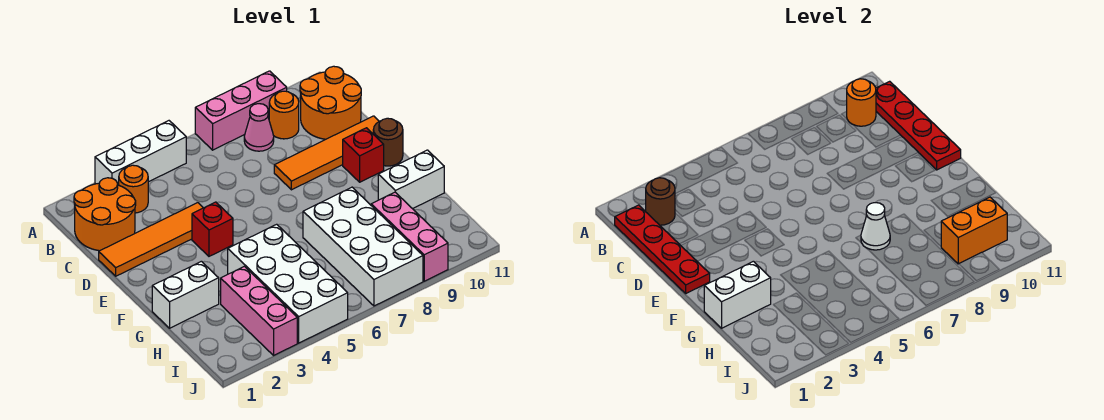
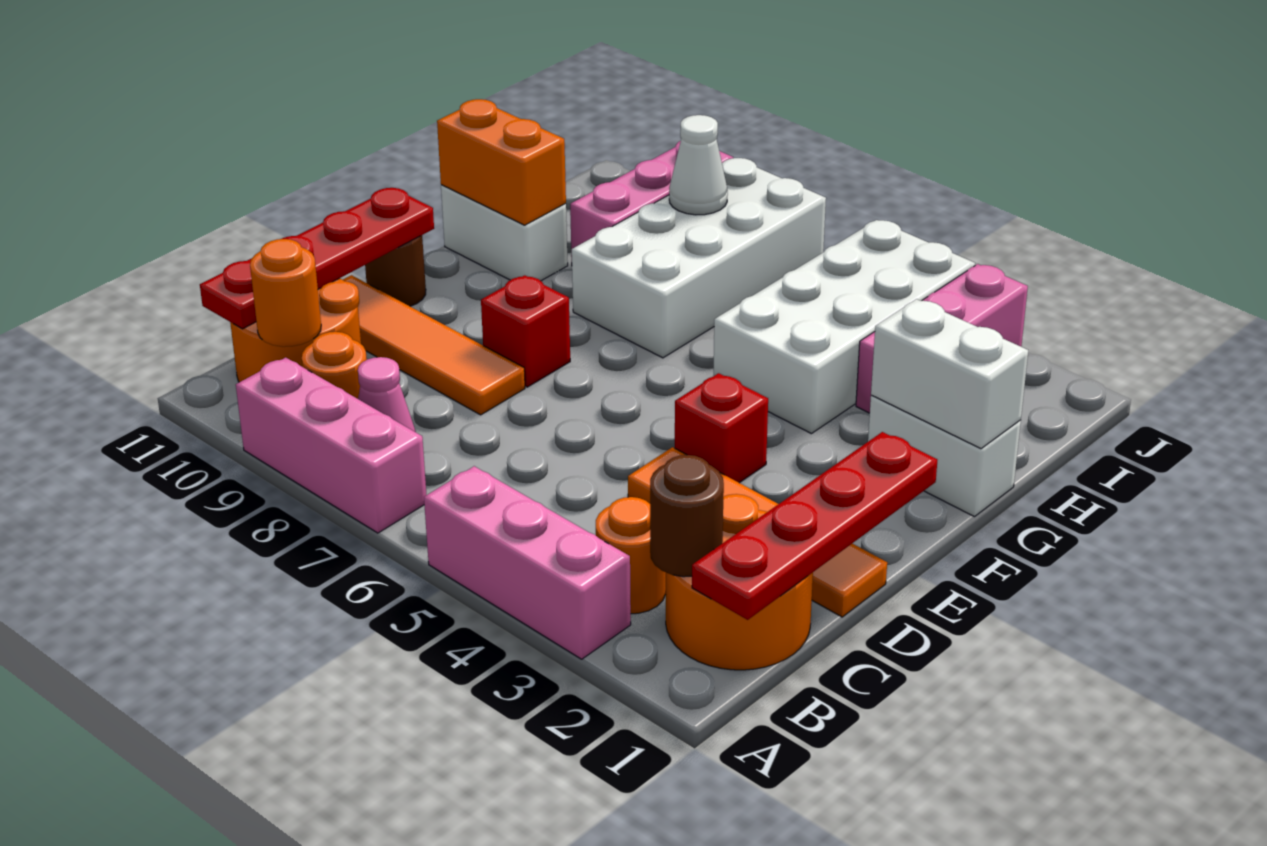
white 1x3 brick [95,121,186,185] -> pink 1x3 brick [424,466,631,659]
red 1x1 brick [343,128,384,182] -> red 1x1 brick moved to [481,275,570,387]
white 1x1 cone [861,203,890,250] -> white 1x1 cone moved to [669,115,728,215]
orange 1x2 brick [941,197,1007,264] -> orange 1x2 brick moved to [437,99,566,225]

